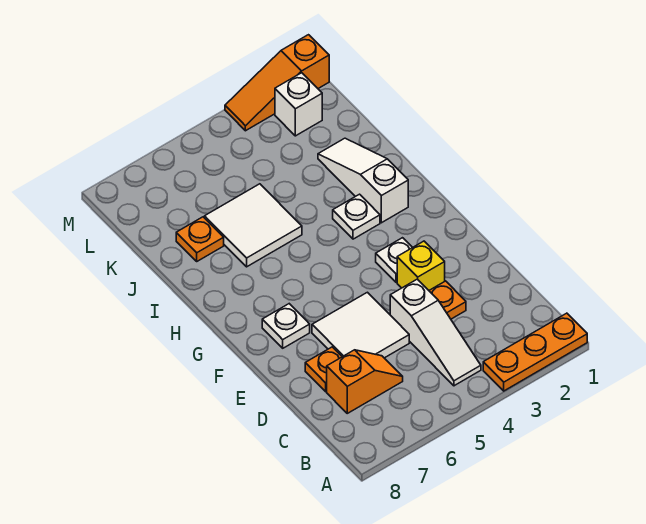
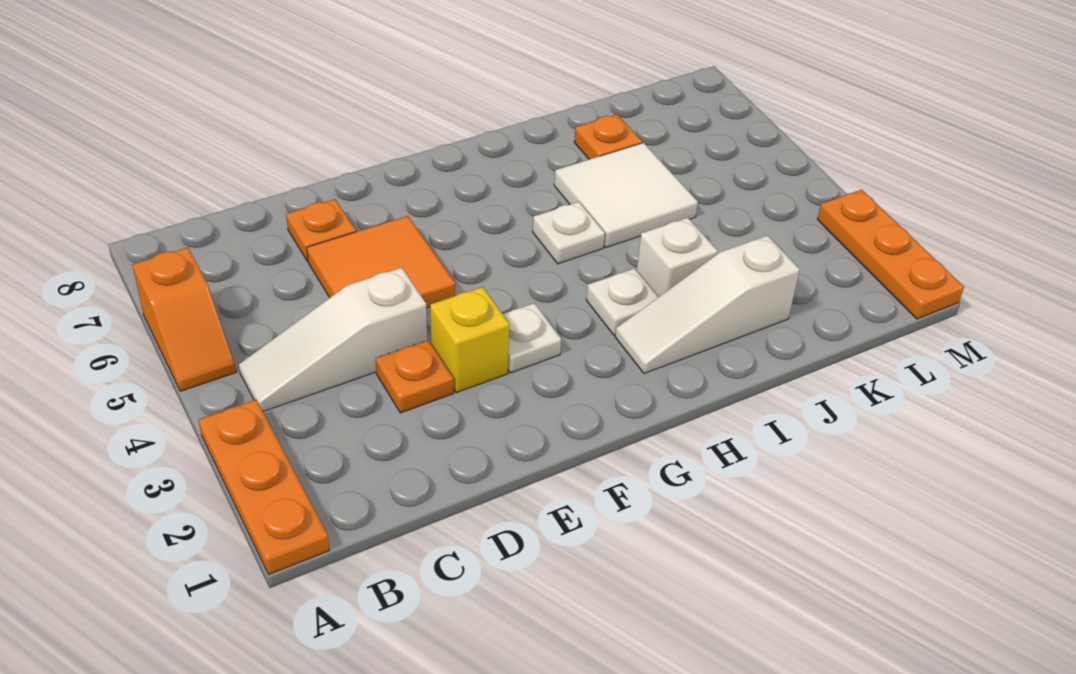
orange 1x2 slope [327,350,403,413] -> orange 1x2 slope moved to [132,247,236,391]
white 2x2 tile [312,292,409,358] -> orange 2x2 tile [307,216,455,308]
white 1x1 plate [262,304,310,348] -> white 1x1 plate moved to [533,202,605,264]
white 1x3 slope [318,138,408,223] -> white 1x3 slope turned to [615,236,800,374]
white 1x1 brick [275,73,322,136] -> white 1x1 brick moved to [637,218,718,297]
orange 1x3 slope [225,35,329,131] -> orange 1x3 plate [817,190,964,319]

